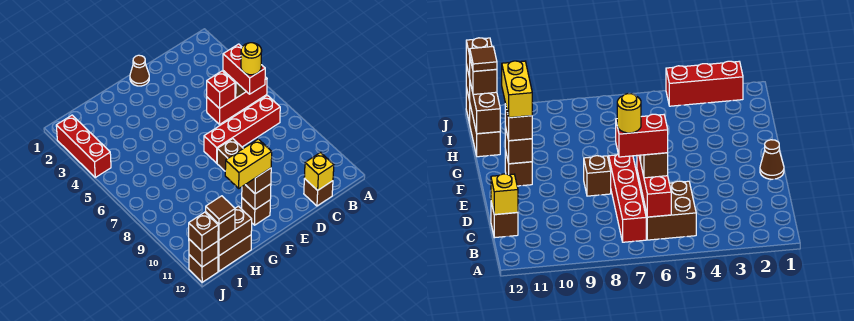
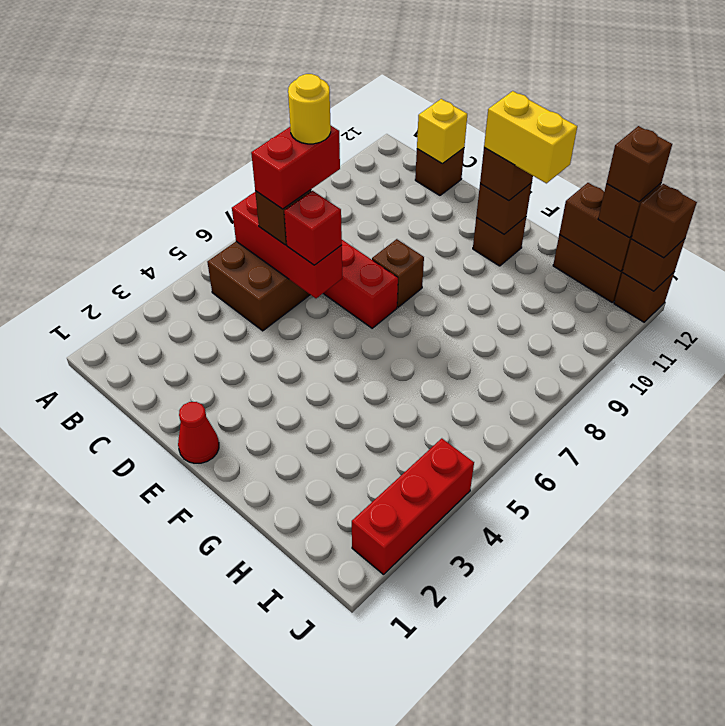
brown 1x1 cone [130,55,149,86] -> red 1x1 cone [178,402,219,463]
brown 1x1 tile [206,196,235,224] -> brown 1x1 brick [607,126,672,202]

